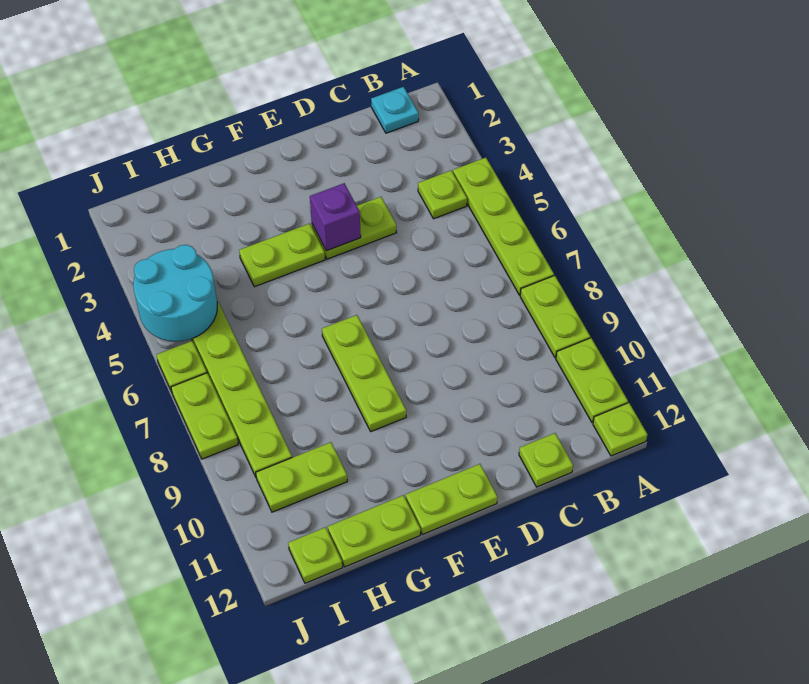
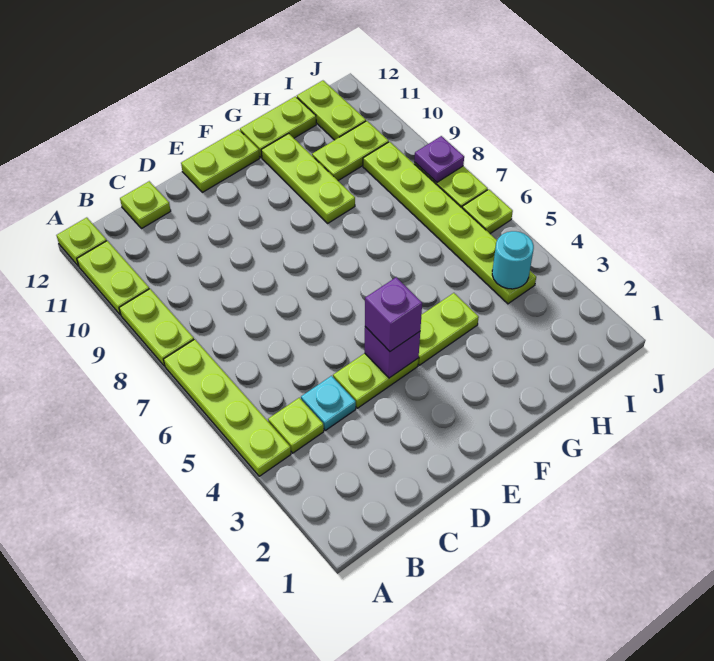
cyan 1x1 plate [371,87,419,133] -> cyan 1x1 plate moved to [301,376,356,430]
none -> purple 1x1 brick [365,277,422,351]
lime 1x3 plate [322,315,406,431] -> lime 1x3 plate moved to [261,133,355,223]
cyan 2x2 round brick [133,245,217,342] -> cyan 1x1 round brick [492,231,534,289]
lime 1x1 plate [288,527,342,583] -> lime 1x2 plate [297,81,366,140]
none -> purple 1x1 plate [414,136,464,182]

